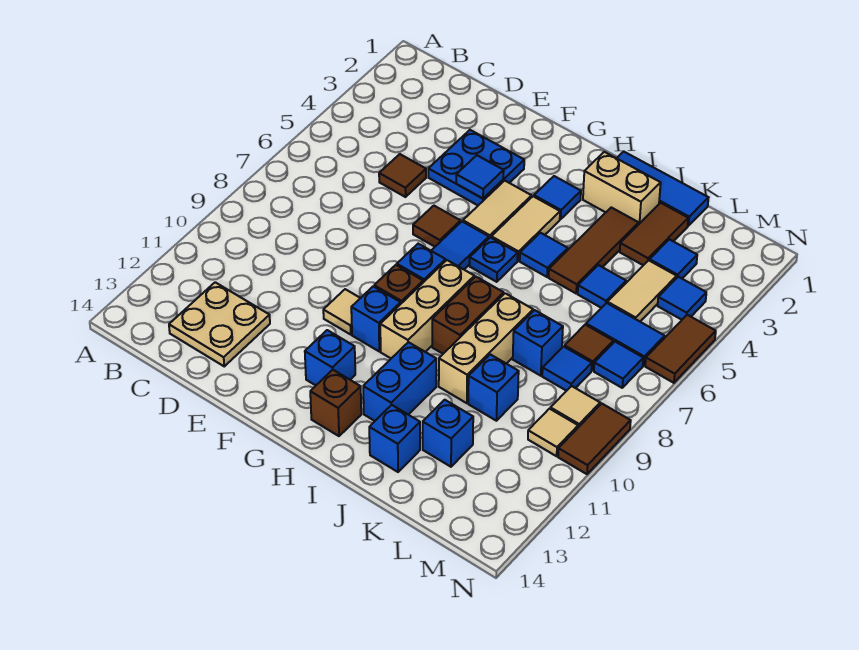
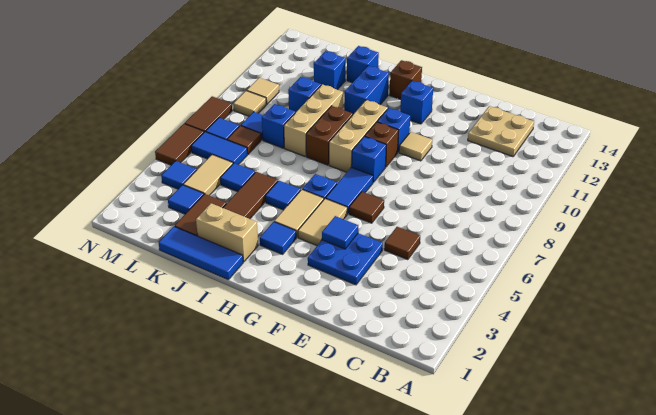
brown 1x2 tile [558,404,631,474] -> brown 1x2 tile moved to [185,96,232,132]

